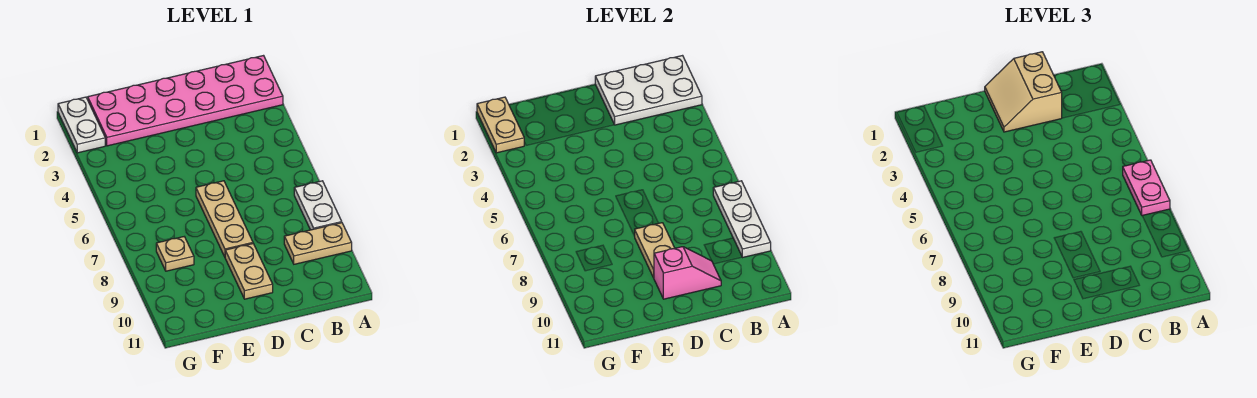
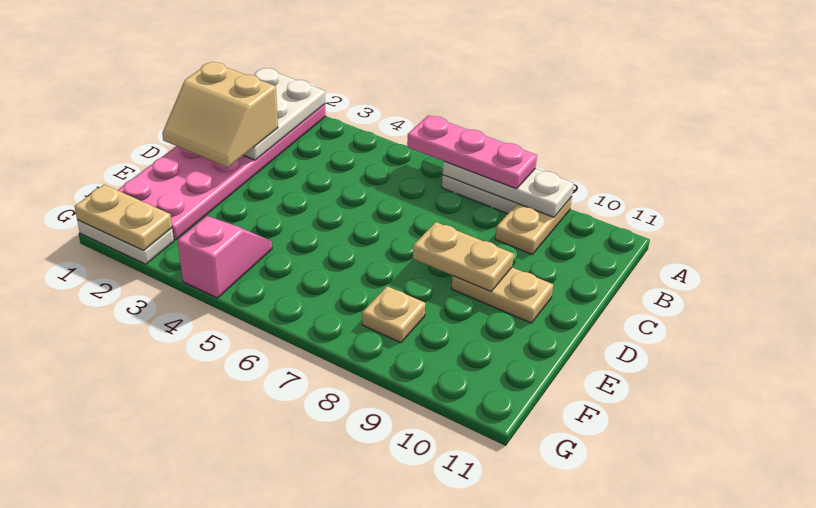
pink 1x2 plate [1123,160,1170,215] -> pink 1x3 plate [407,115,537,189]
pink 1x2 slope [654,247,721,299] -> pink 1x2 slope moved to [177,216,272,298]
tan 1x3 plate [196,181,253,257] -> none

